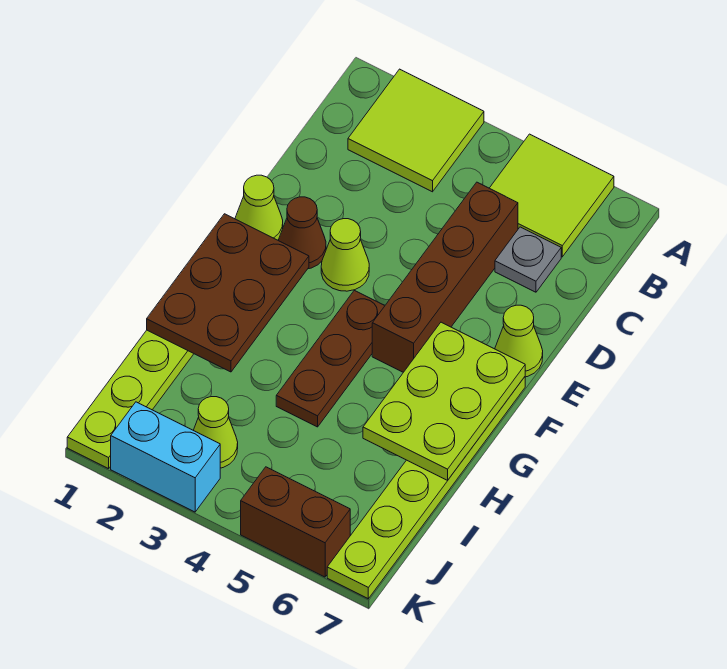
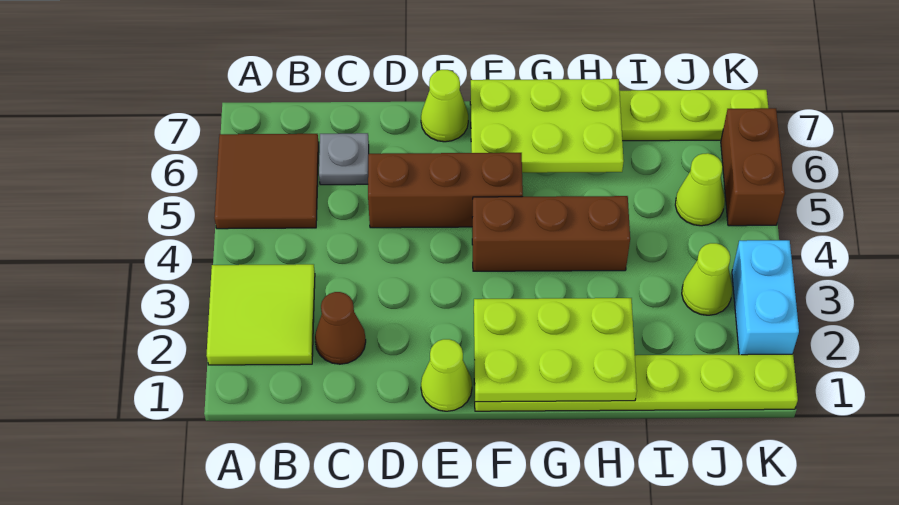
lime 2x2 tile [490,134,614,257] -> brown 2x2 tile [214,134,319,229]
brown 1x4 brick [372,182,518,372] -> brown 1x3 brick [368,153,523,228]
brown 1x1 cone [278,197,326,269] -> brown 1x1 cone moved to [315,292,366,364]
lime 1x1 cone [321,219,369,291] -> lime 1x1 cone moved to [675,153,725,226]
brown 2x3 plate [147,214,309,372] -> lime 2x3 plate [474,298,637,402]
brown 1x3 plate [276,290,385,427] -> brown 1x3 brick [472,196,630,271]

